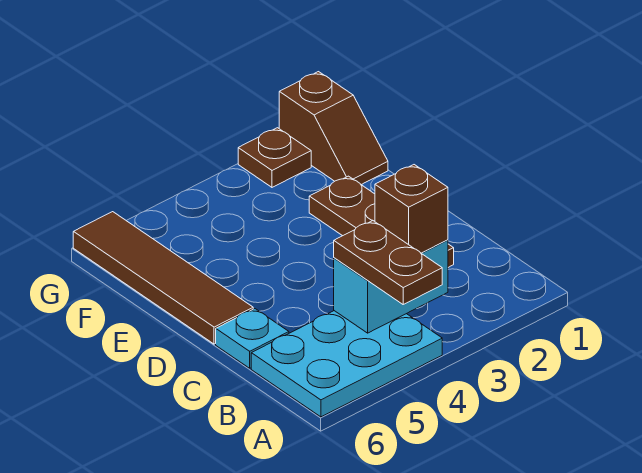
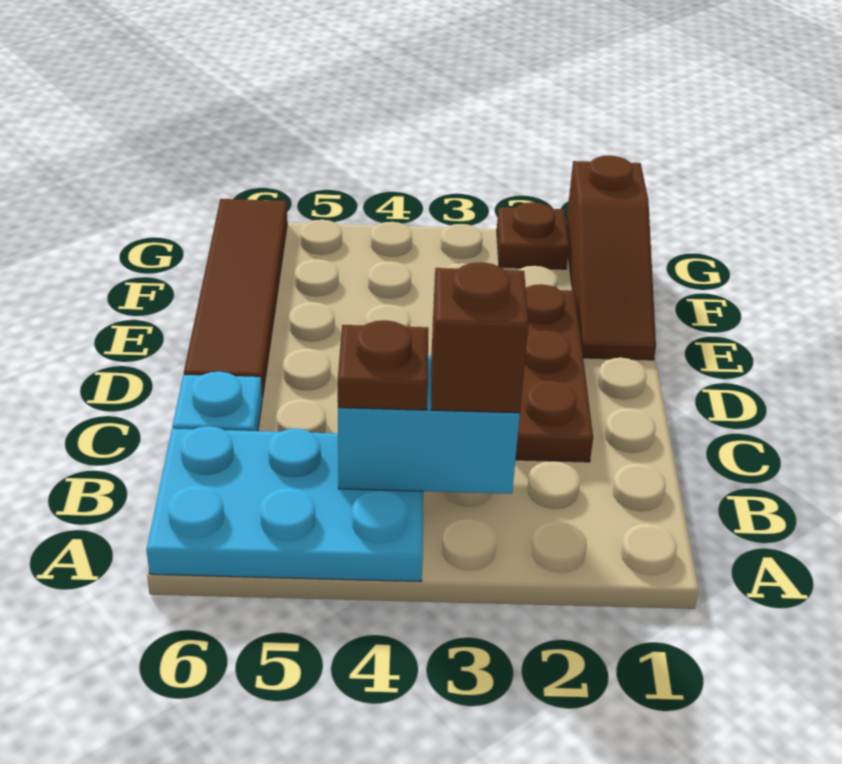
brown 1x2 plate [334,221,442,304] -> brown 1x1 plate [338,320,428,410]
brown 1x2 slope [279,72,388,185] -> brown 1x3 slope [566,155,656,360]

